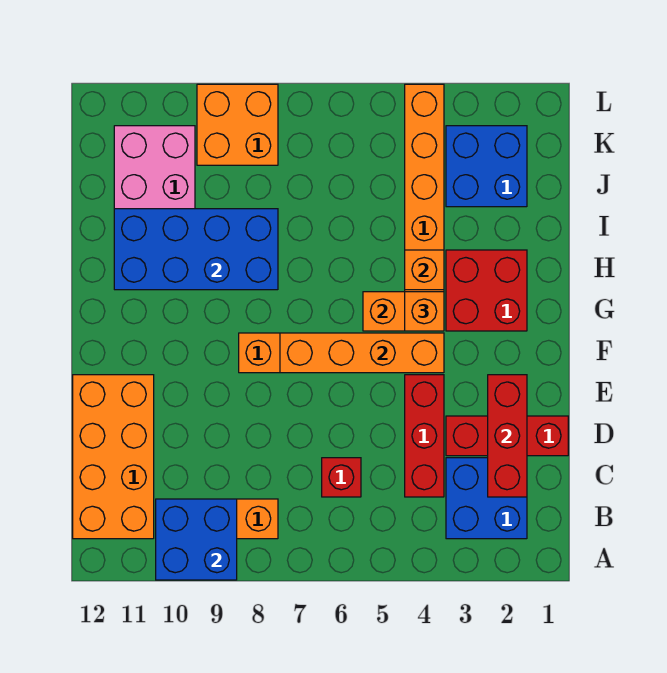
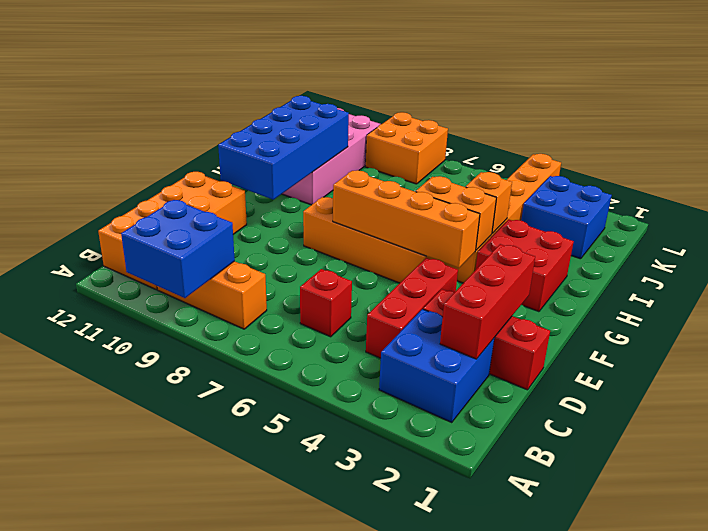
orange 1x1 brick [405,292,444,331] -> none
blue 2x4 brick [114,209,278,290] -> blue 2x4 brick turned to [218,96,349,200]

